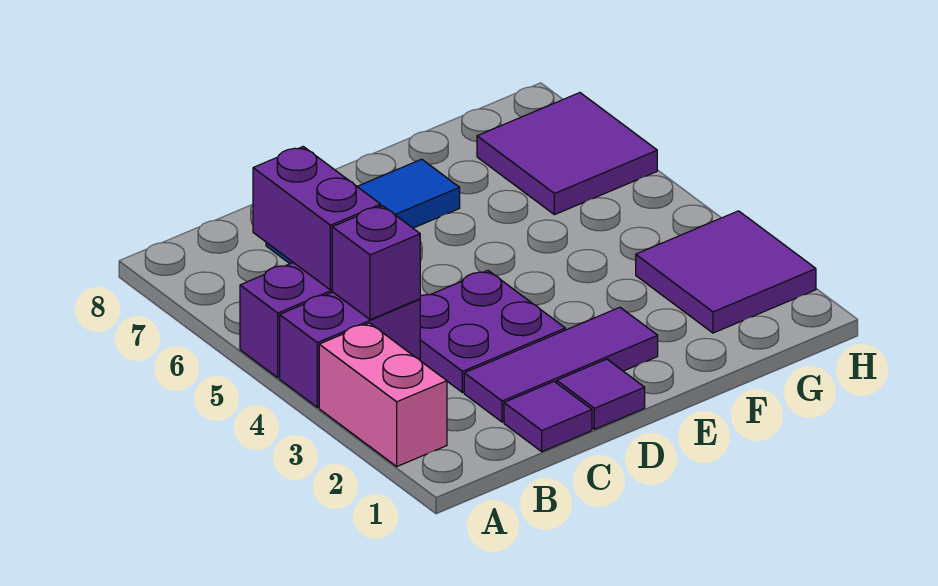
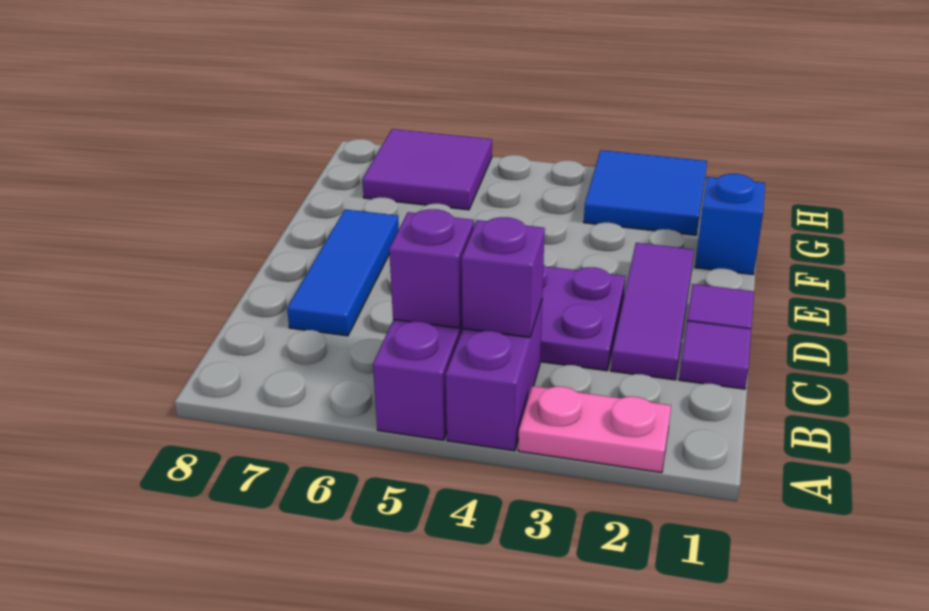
pink 1x2 brick [319,323,447,466] -> pink 1x2 plate [518,386,671,473]
purple 1x2 brick [253,147,381,290] -> purple 1x1 brick [389,209,474,328]
none -> blue 1x1 brick [695,174,765,274]
purple 2x2 tile [636,211,816,333] -> blue 2x2 tile [584,150,707,235]

